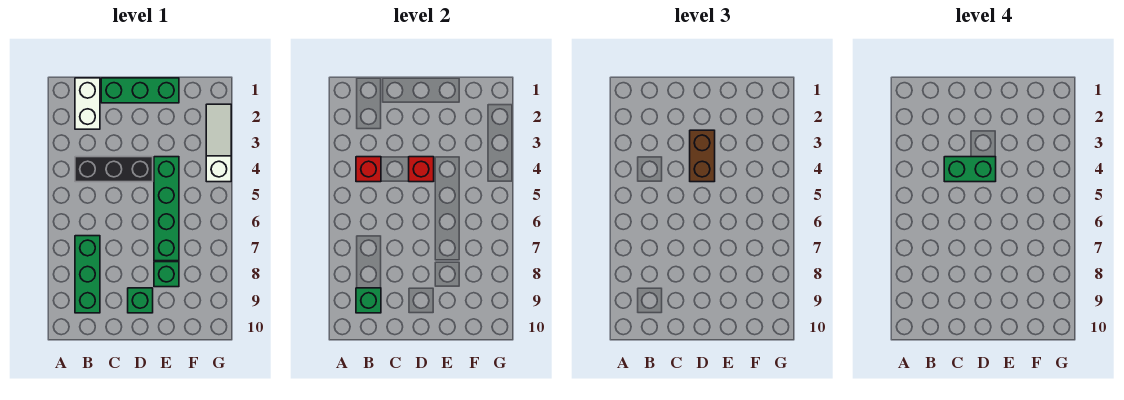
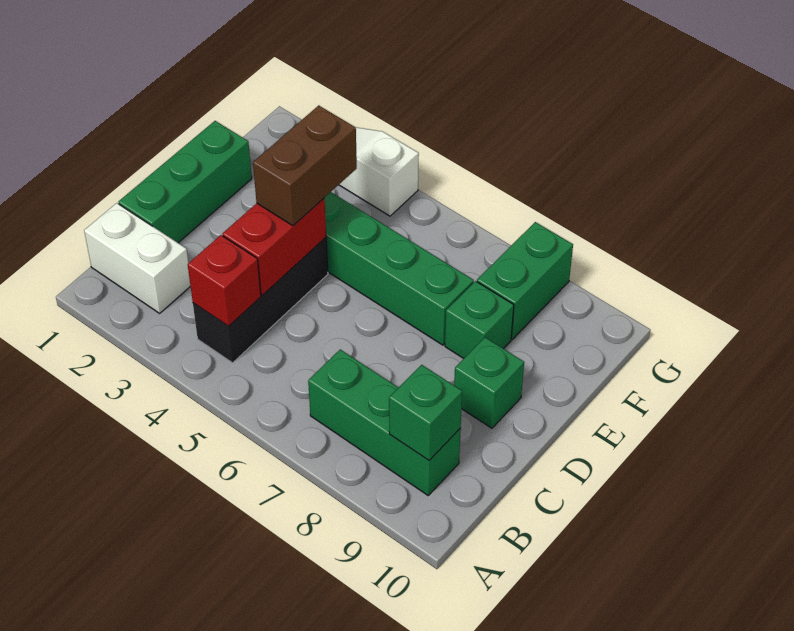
green 1x2 brick [944,157,996,182] -> green 1x2 brick moved to [477,222,573,339]
brown 1x2 brick [690,130,715,182] -> brown 1x2 brick turned to [253,105,357,226]
red 1x1 brick [409,157,434,182] -> red 1x2 brick [223,198,326,295]

